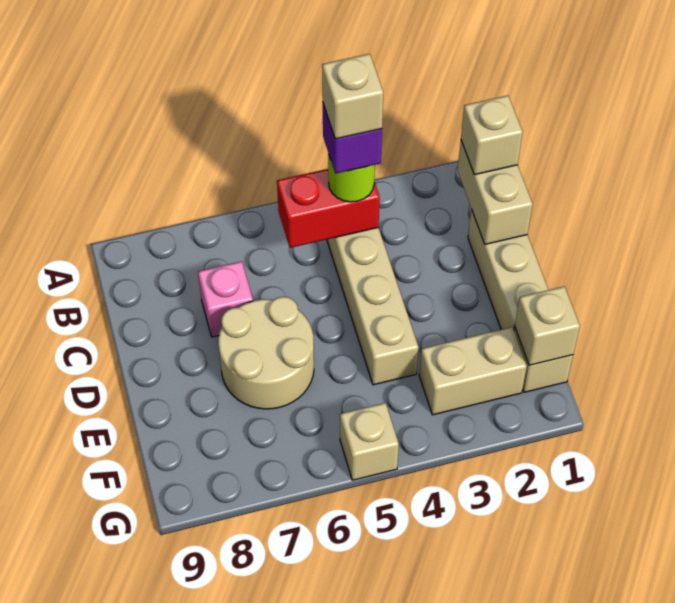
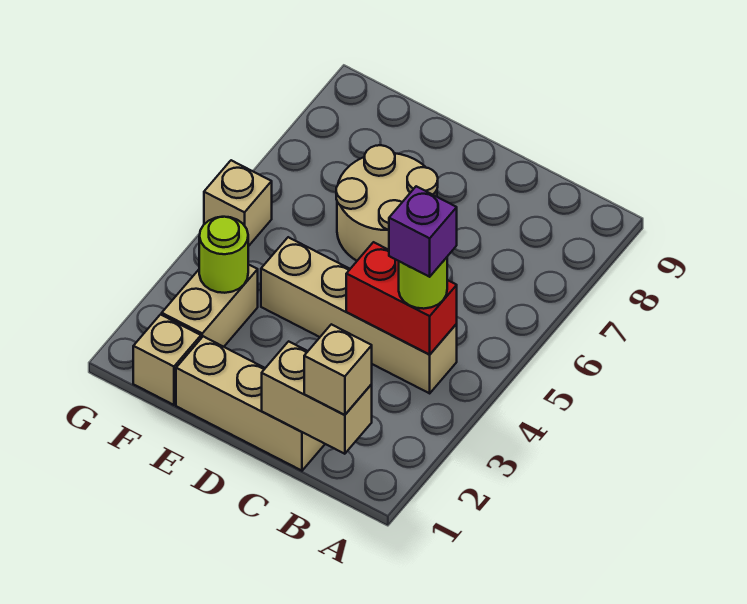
red 1x2 brick [277,169,380,248] -> red 1x2 brick turned to [346,242,457,354]
tan 1x1 brick [322,54,383,139] -> none
pink 1x1 brick [198,261,253,337] -> none
tan 1x1 brick [515,286,580,365] -> none
none -> lime 1x1 round brick [199,217,248,293]

